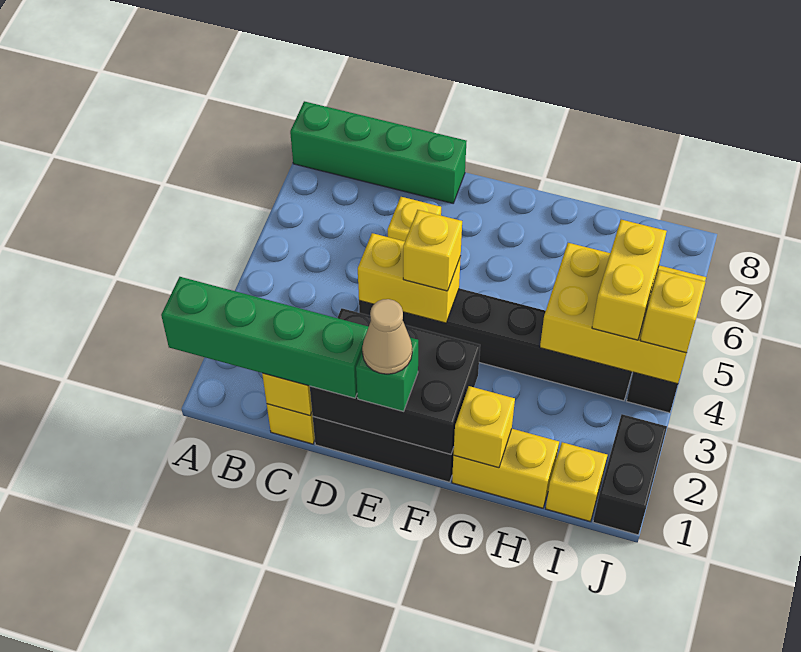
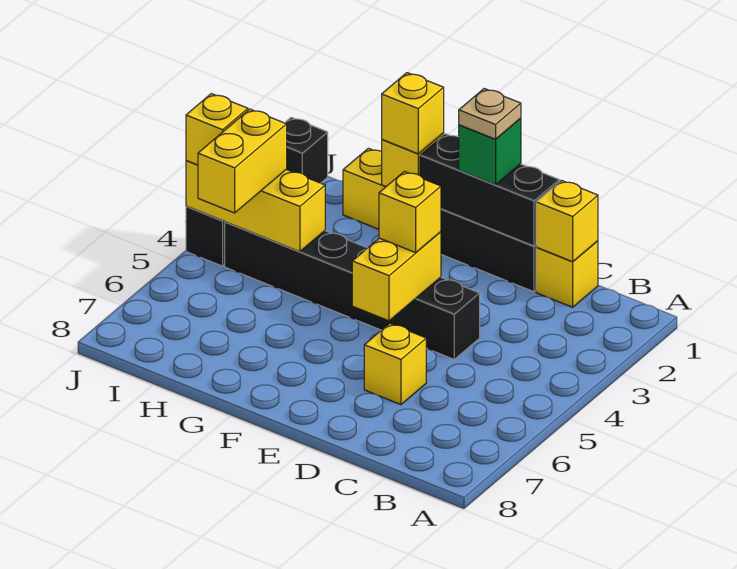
green 1x4 brick [161,277,368,398] -> none
green 1x4 brick [290,101,466,203] -> none
black 2x3 brick [310,308,480,454] -> black 1x3 brick [420,134,559,246]
yellow 1x2 brick [358,233,461,323] -> yellow 1x2 brick turned to [352,232,441,321]
tan 1x1 cone [362,299,412,374] -> tan 1x1 plate [459,89,521,139]
yellow 2x3 brick [540,243,706,384] -> yellow 1x3 brick [186,160,325,252]
yellow 1x1 brick [546,442,607,521] -> yellow 1x1 brick moved to [382,73,444,154]
black 1x2 brick [593,414,667,535] -> black 1x1 brick [285,117,328,183]

